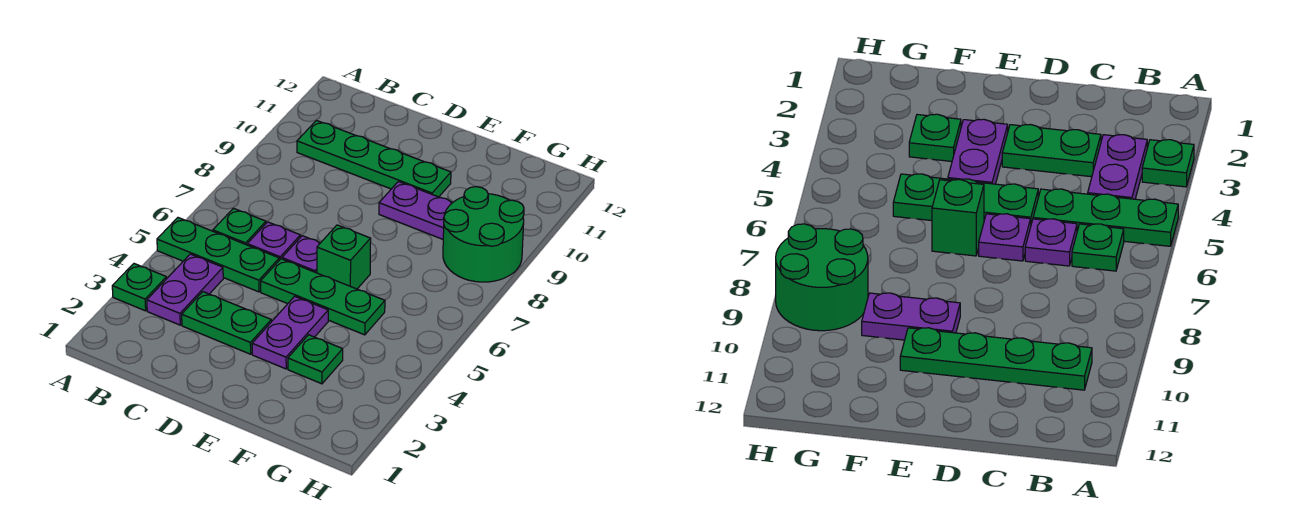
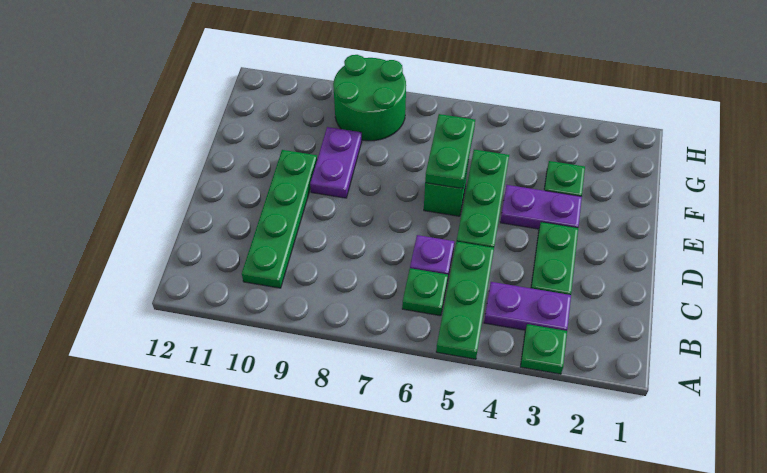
purple 1x1 plate [282,236,320,273] -> none
none -> green 1x2 plate [425,114,475,189]

